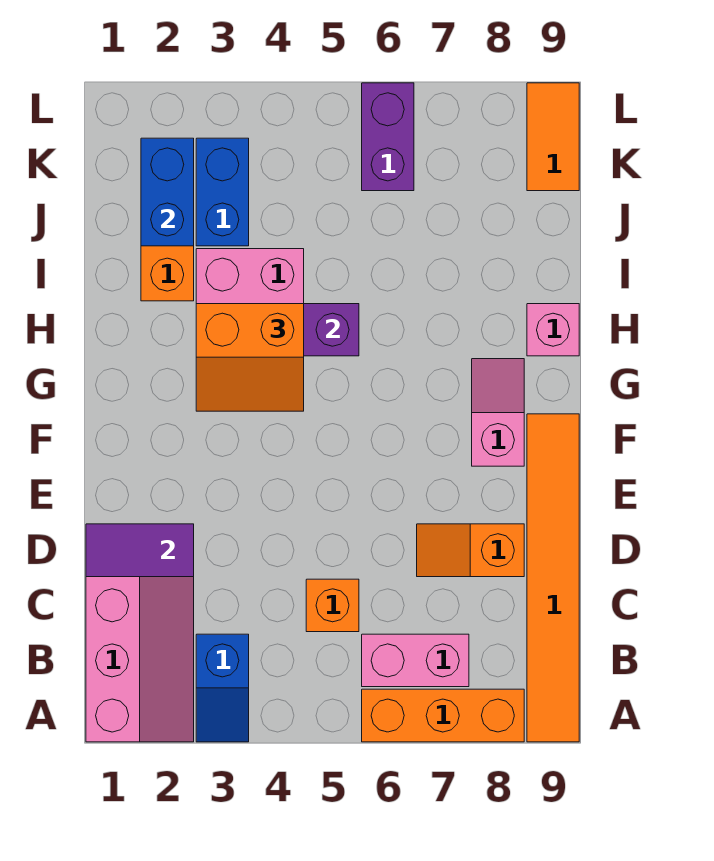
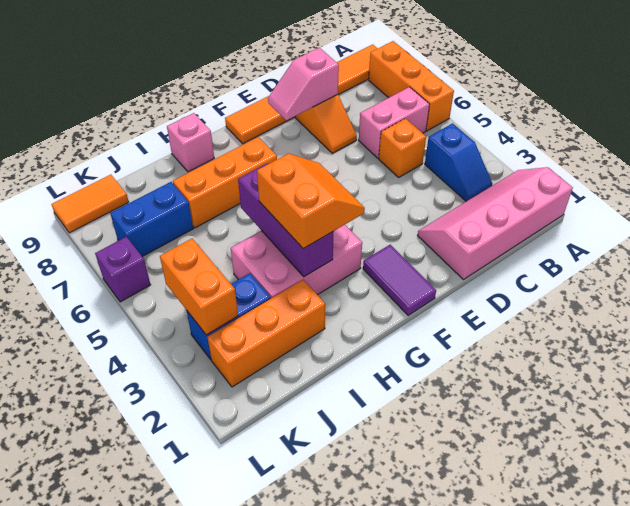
blue 1x2 slope [196,634,249,742] -> blue 1x2 slope turned to [425,123,492,201]
pink 1x2 brick [362,634,469,687] -> pink 1x2 brick turned to [359,87,430,158]
purple 1x2 tile [86,524,194,577] -> purple 1x2 tile moved to [363,245,436,316]
pink 1x2 slope [472,359,524,466] -> pink 1x2 slope moved to [268,48,339,120]
none -> orange 1x3 brick [173,137,277,228]
blue 1x2 brick [141,138,194,246] -> blue 1x2 brick moved to [110,182,193,257]
none -> orange 1x2 brick [160,239,238,335]
purple 1x2 brick [362,83,414,191] -> purple 1x1 brick [95,237,151,302]

